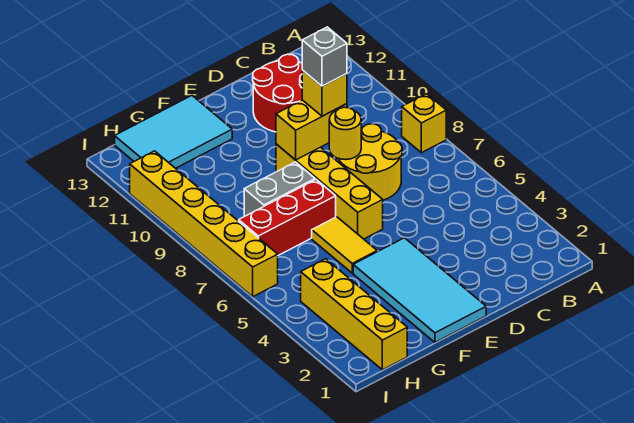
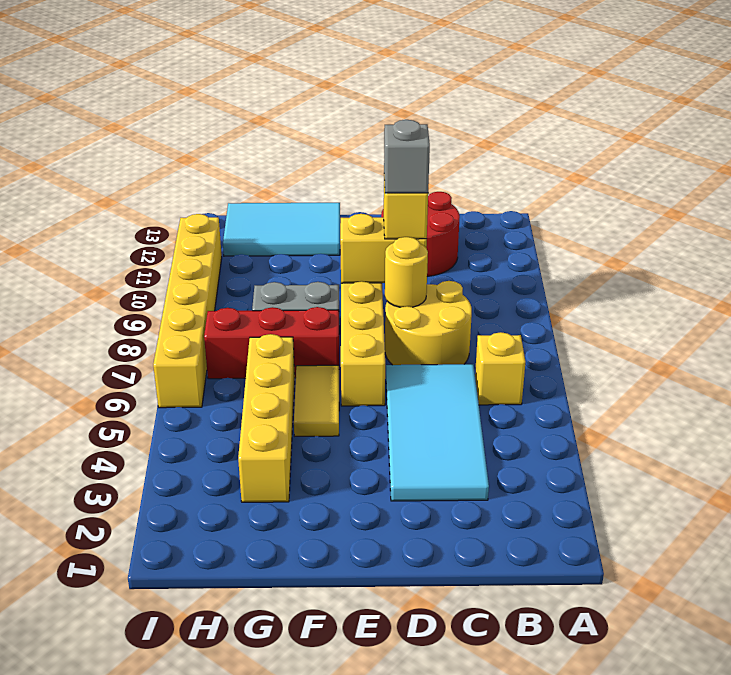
yellow 1x1 brick [402,94,446,153] -> yellow 1x1 brick moved to [475,332,526,405]
cyan 2x4 tile [353,238,486,342] -> cyan 2x4 tile moved to [386,364,489,501]
yellow 1x4 brick [301,259,407,370] -> yellow 1x4 brick moved to [238,334,295,502]

